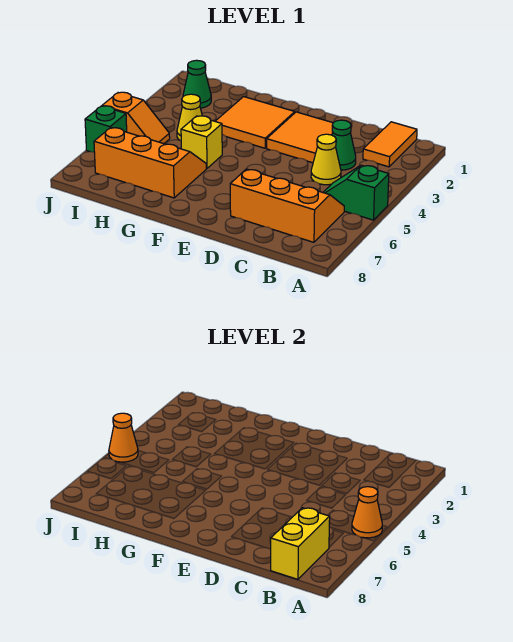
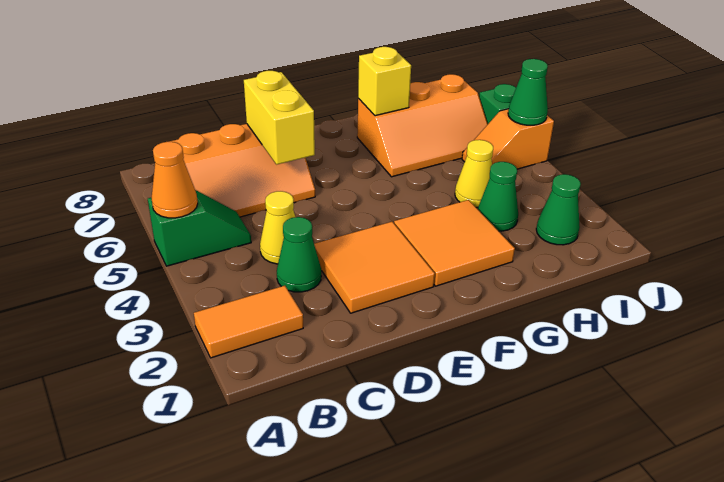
orange 1x2 tile [363,122,417,167] -> orange 1x2 tile turned to [194,286,303,358]
yellow 1x2 brick [271,508,330,579] -> yellow 1x2 brick moved to [244,71,315,165]
yellow 1x1 brick [181,116,222,169] -> yellow 1x1 brick moved to [358,47,411,116]
none -> green 1x1 cone [478,162,518,231]
orange 1x1 cone [109,413,138,462] -> green 1x1 cone [508,59,548,125]

